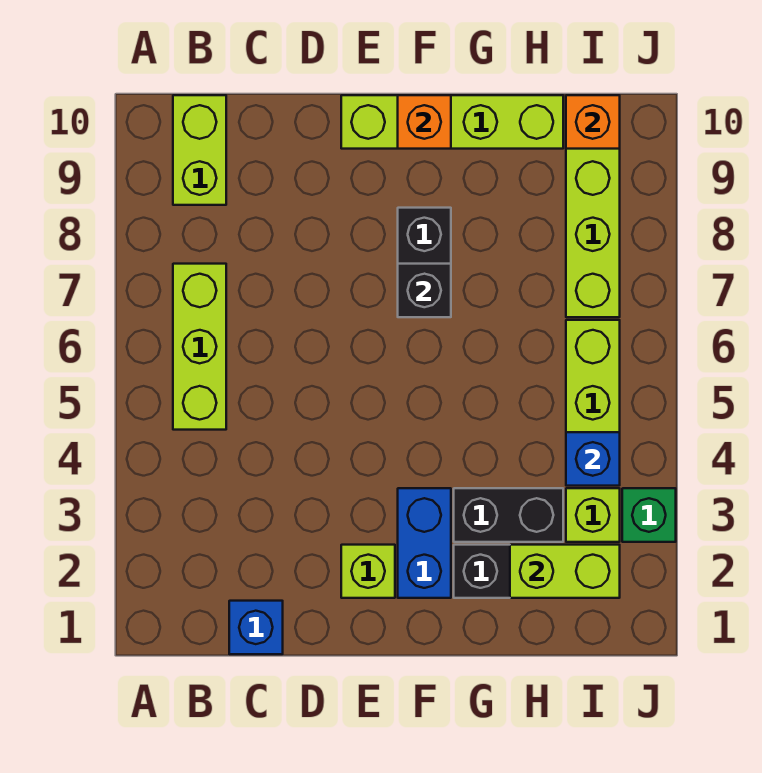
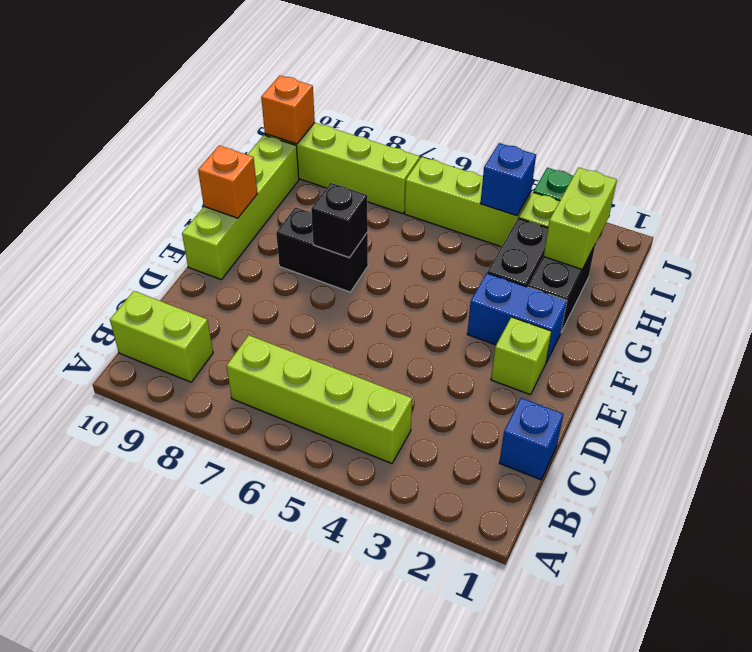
lime 1x3 brick [173,264,226,430] -> lime 1x4 brick [226,335,412,463]

